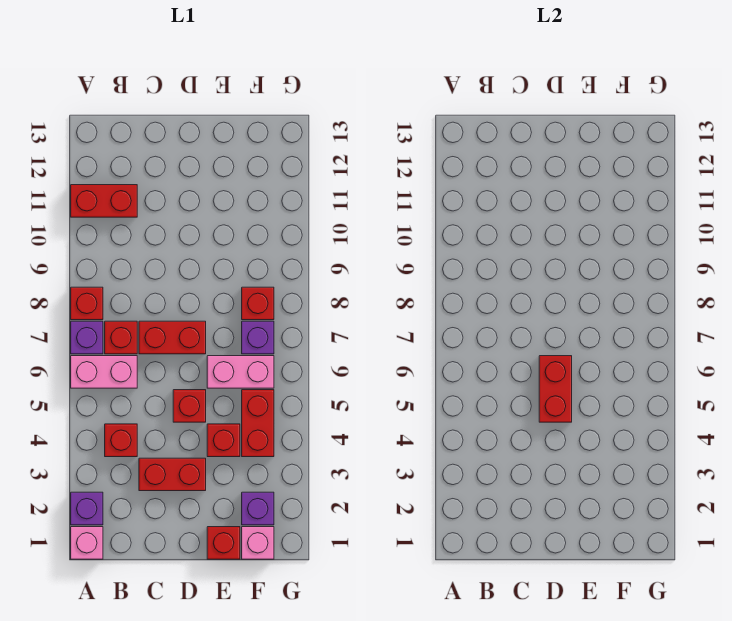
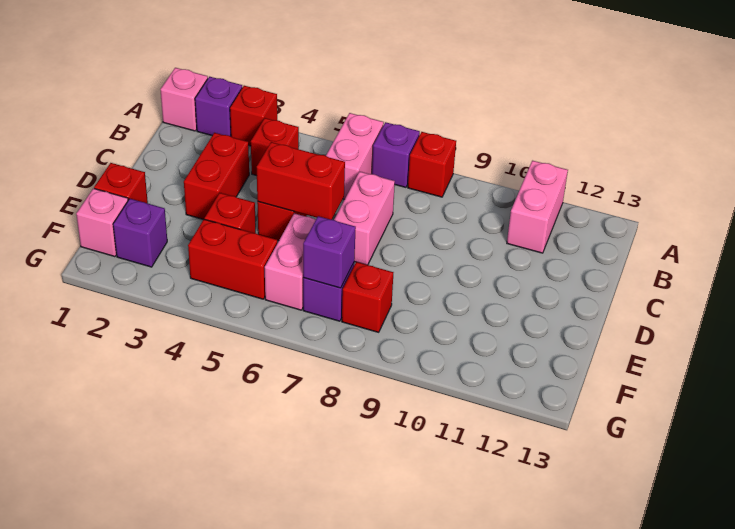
red 1x2 brick [71,185,137,217] -> pink 1x2 brick [507,161,568,253]
red 1x1 brick [105,321,137,354] -> red 1x1 brick moved to [230,86,277,146]
red 1x2 brick [139,321,206,354] -> pink 1x2 brick [334,172,395,265]
none -> purple 1x1 brick [303,216,356,288]

